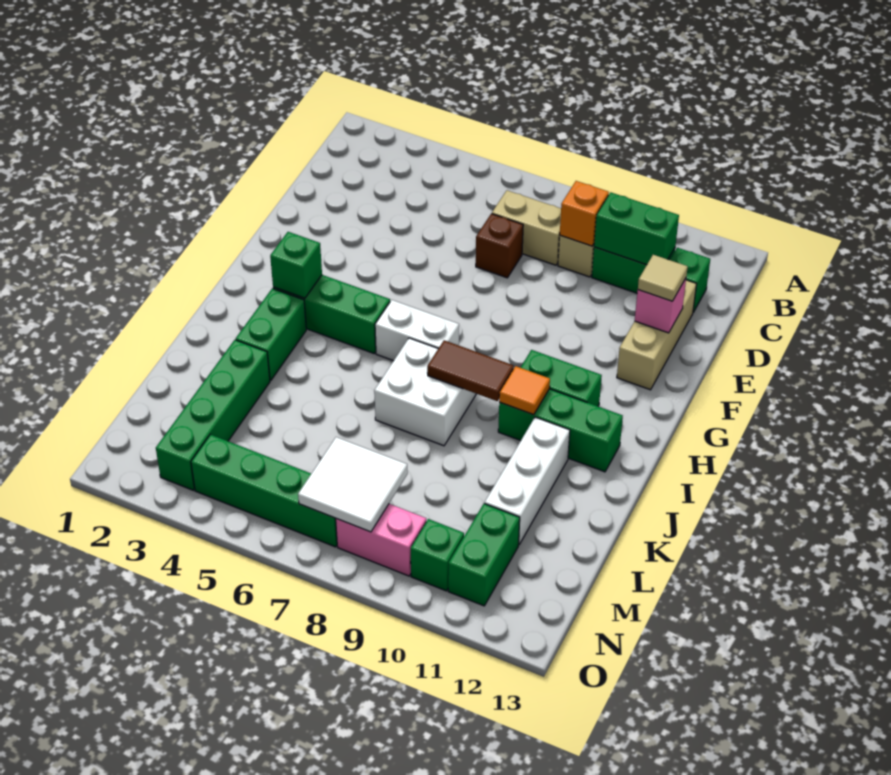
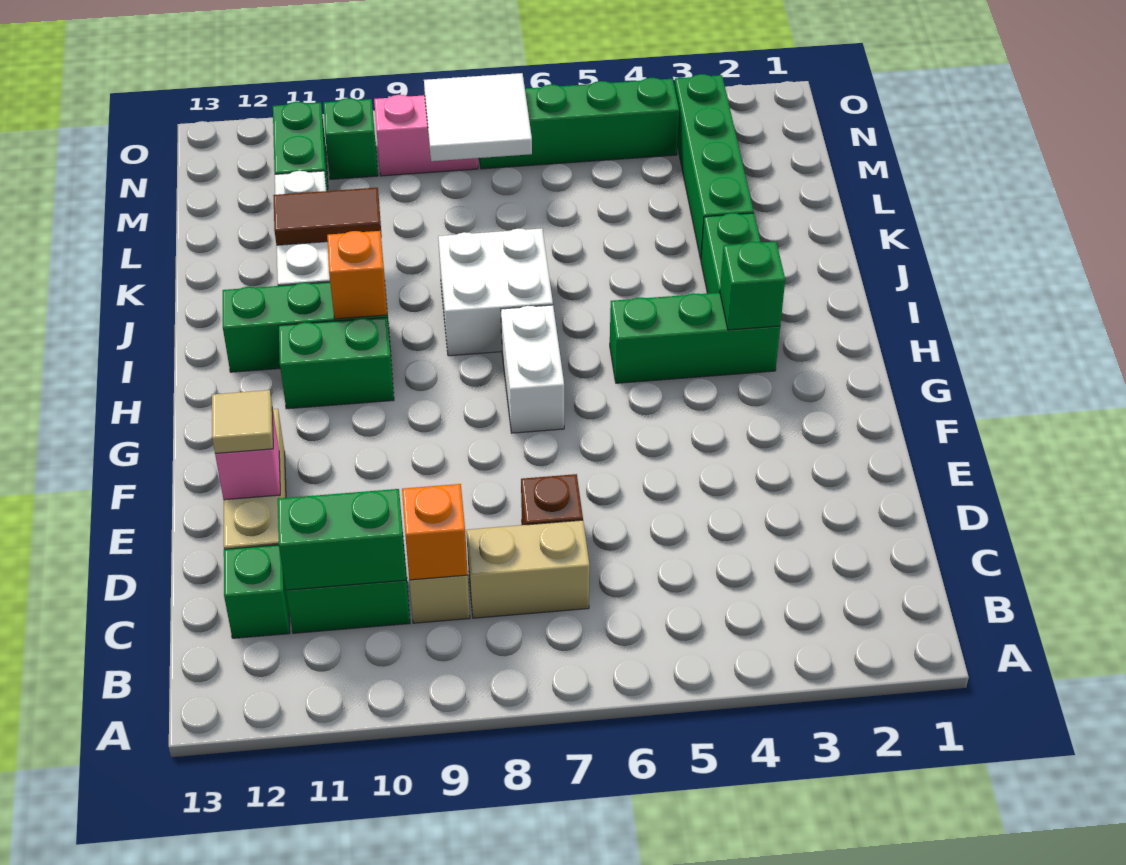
white 1x2 brick [375,300,459,361] -> white 1x2 brick turned to [501,305,564,433]
brown 1x2 tile [427,340,514,401] -> brown 1x2 tile moved to [273,188,382,245]
orange 1x1 tile [499,366,550,415] -> orange 1x1 brick [327,231,387,319]

